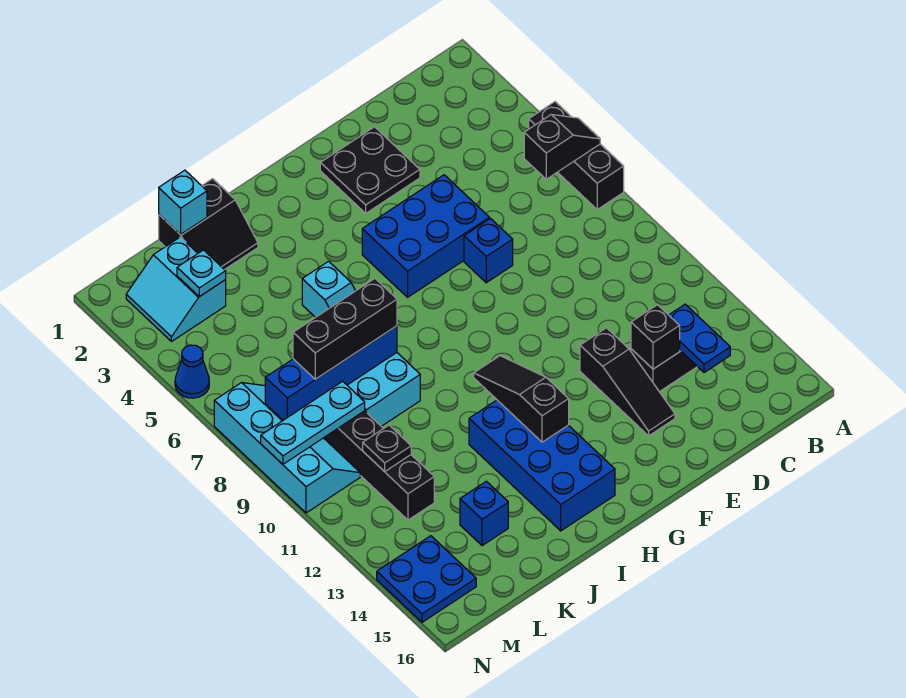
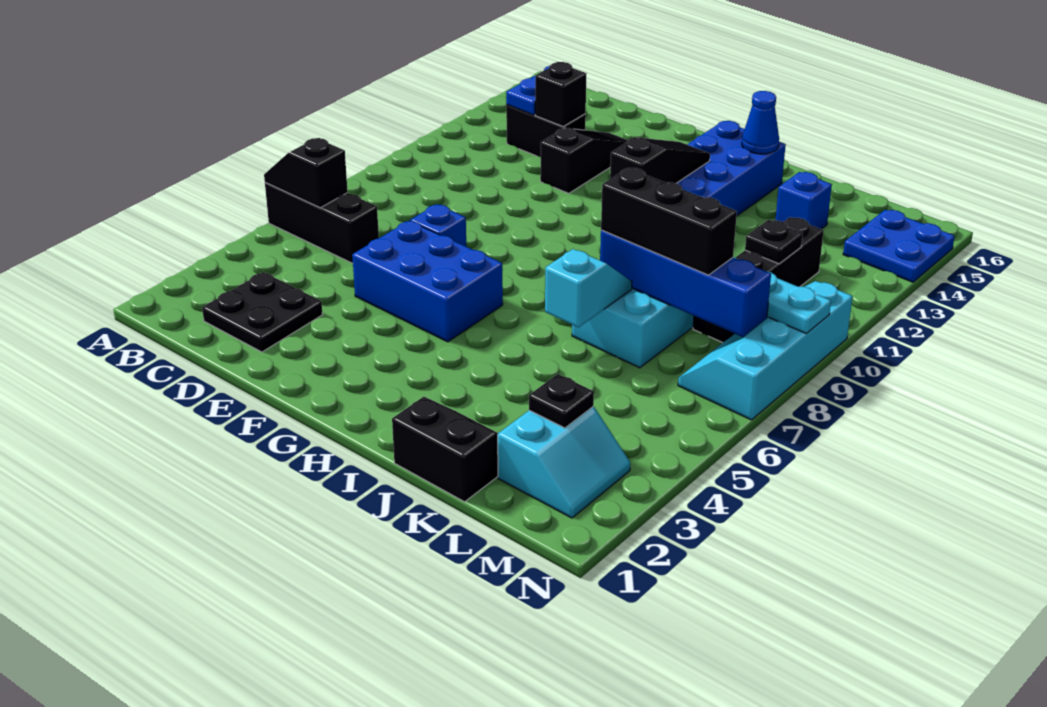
black 1x3 brick [529,102,624,209] -> black 1x3 brick turned to [265,183,379,263]
black 2x2 plate [320,127,420,213] -> black 2x2 plate moved to [202,272,323,352]
black 1x3 slope [474,356,569,442] -> black 1x3 slope turned to [610,137,710,183]
cyan 1x1 brick [159,170,207,235] -> none
cyan 1x1 plate [177,250,226,297] -> black 1x1 plate [529,374,594,428]
blue 1x1 cone [175,345,209,398] -> blue 1x1 cone moved to [742,91,779,154]

